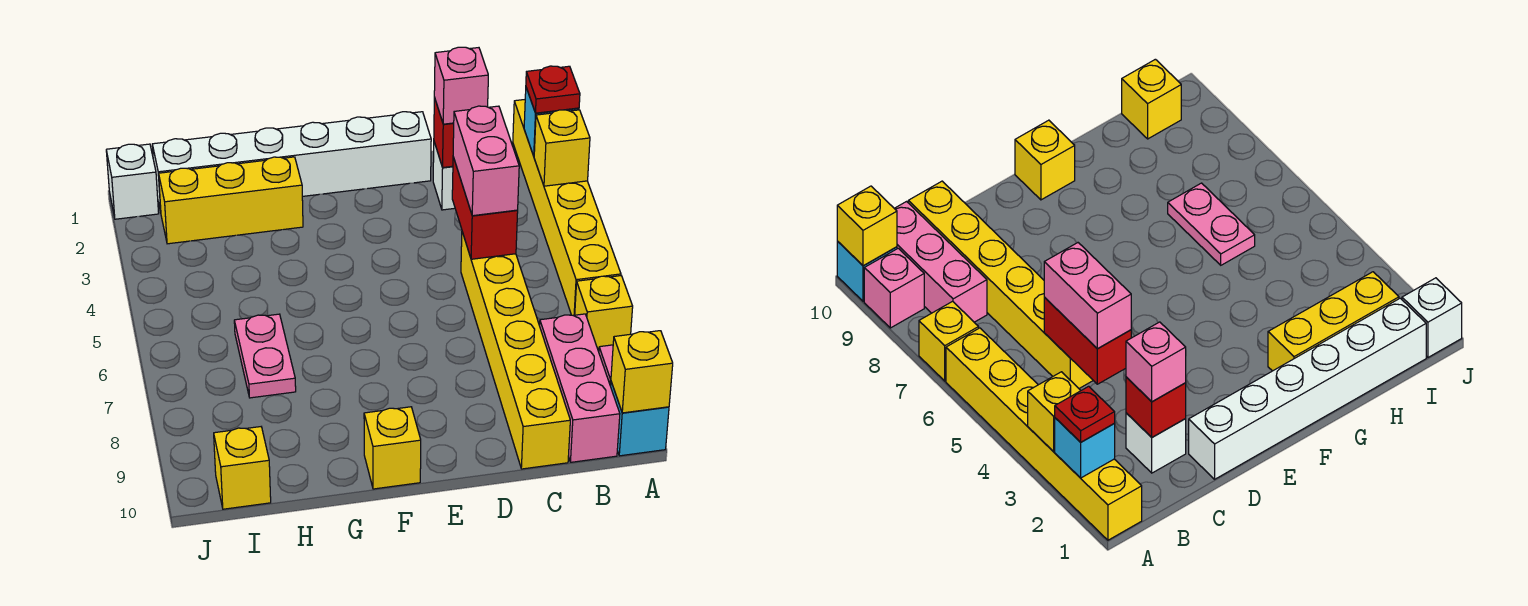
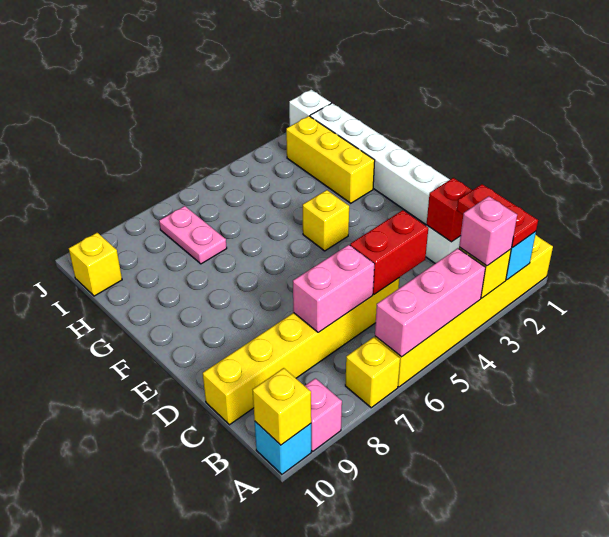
red 1x1 plate [526,66,580,113] -> red 1x2 plate [457,184,538,247]
pink 1x3 brick [540,314,620,462] -> pink 1x3 brick moved to [375,248,485,357]
pink 1x1 brick [434,47,488,124] -> pink 1x1 brick moved to [459,196,517,266]
pink 1x2 brick [453,106,519,216] -> pink 1x2 brick moved to [293,245,374,333]
yellow 1x1 brick [364,407,421,489] -> yellow 1x1 brick moved to [303,190,349,251]
pink 1x2 plate [234,314,296,398] -> pink 1x2 plate turned to [159,206,227,264]

